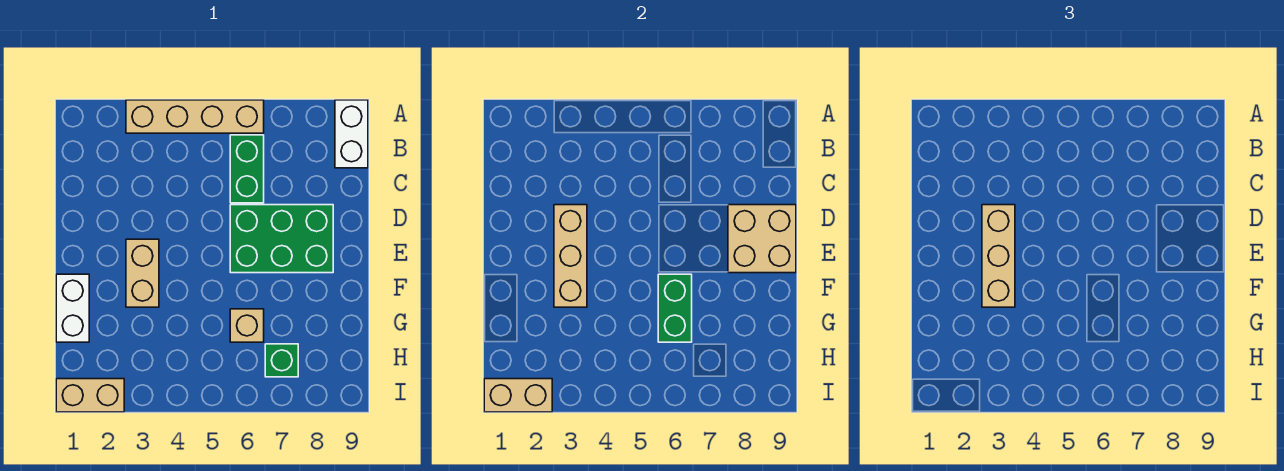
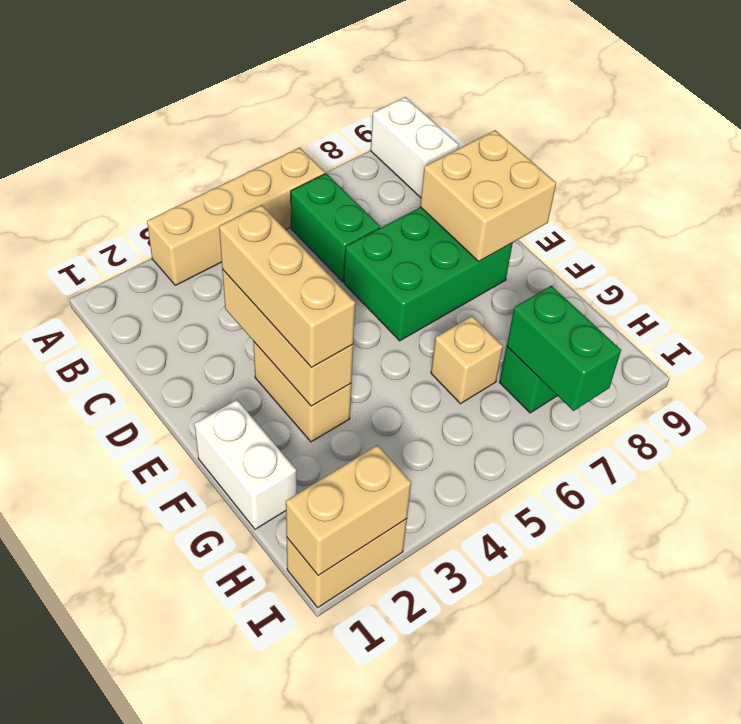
green 1x2 brick [658,274,692,342] -> green 1x2 brick moved to [507,286,621,411]

